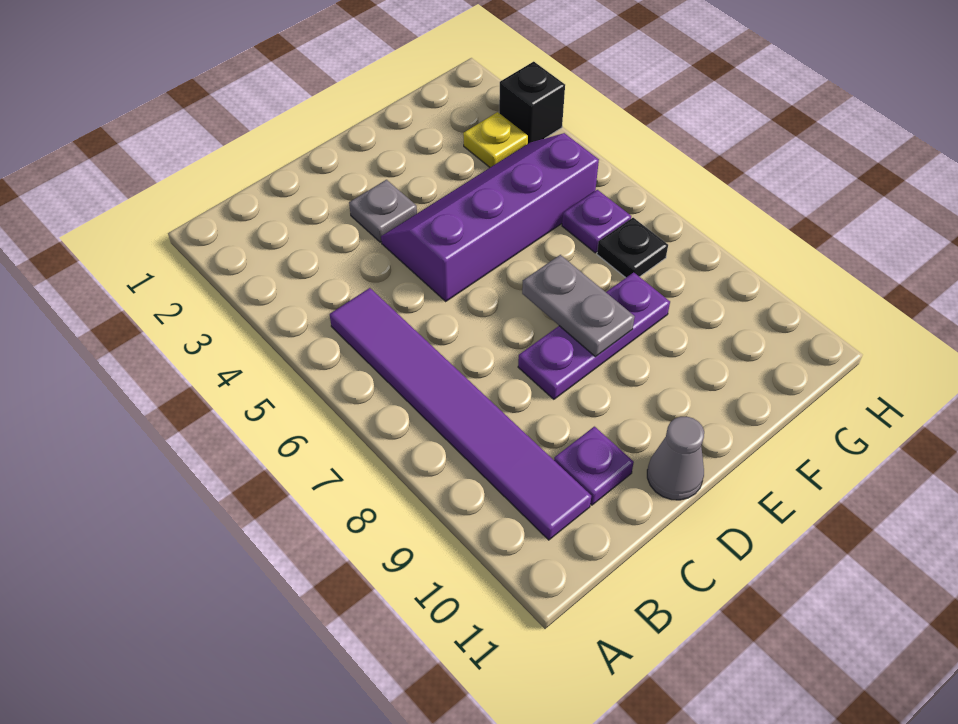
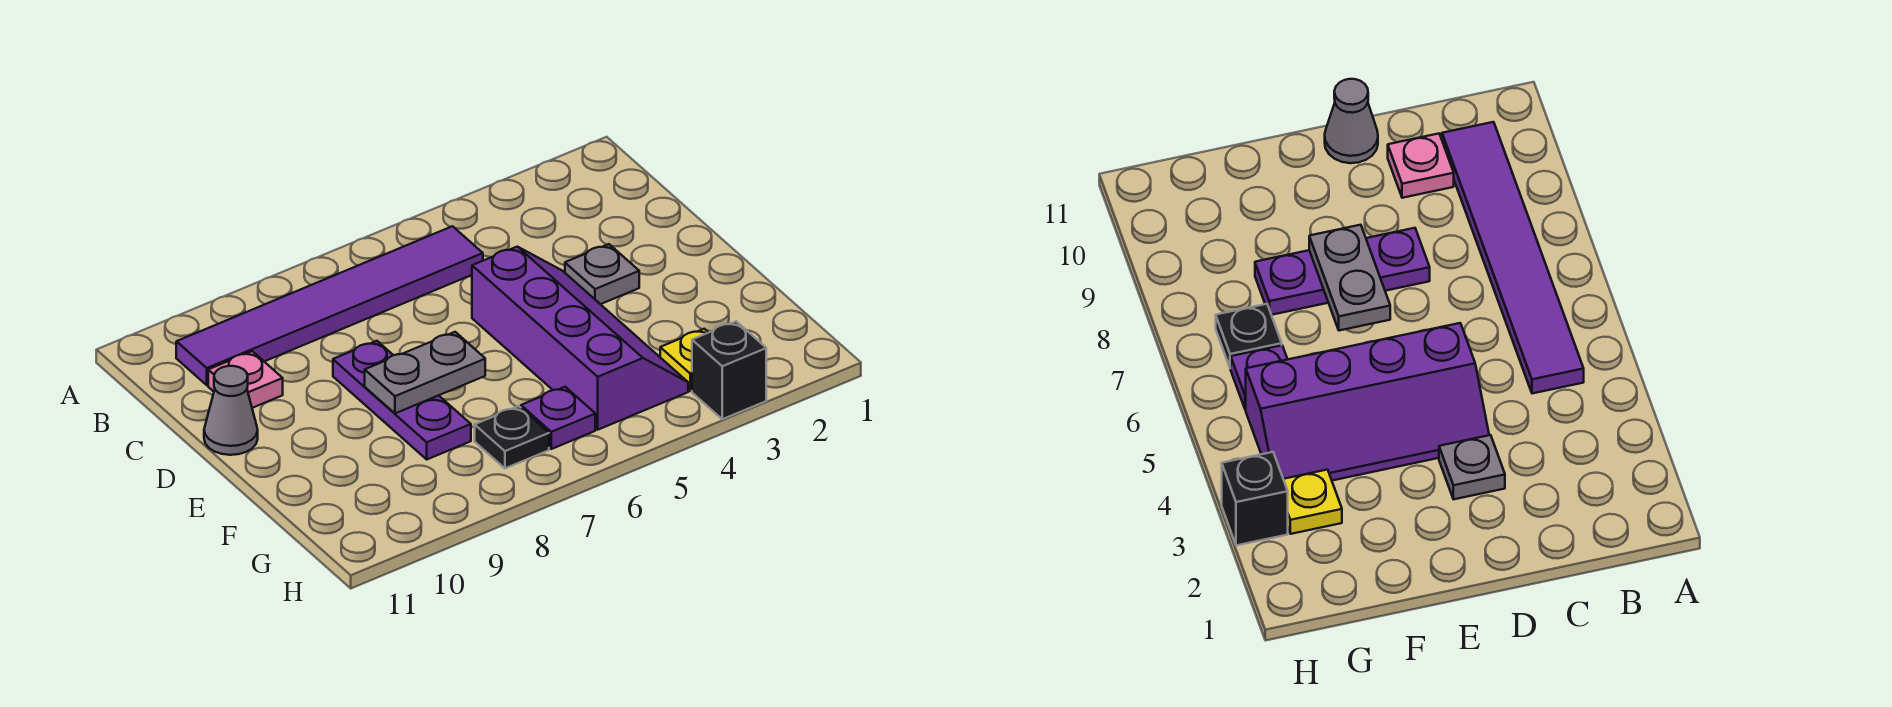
purple 1x1 plate [554,427,634,505] -> pink 1x1 plate [208,351,283,408]

